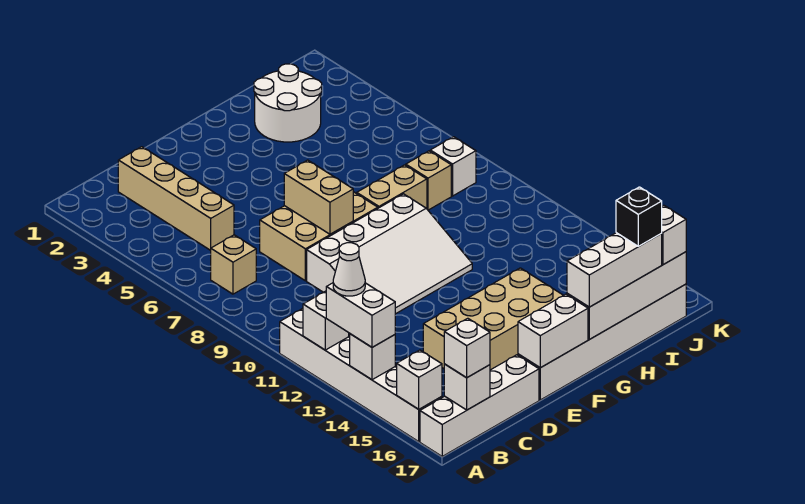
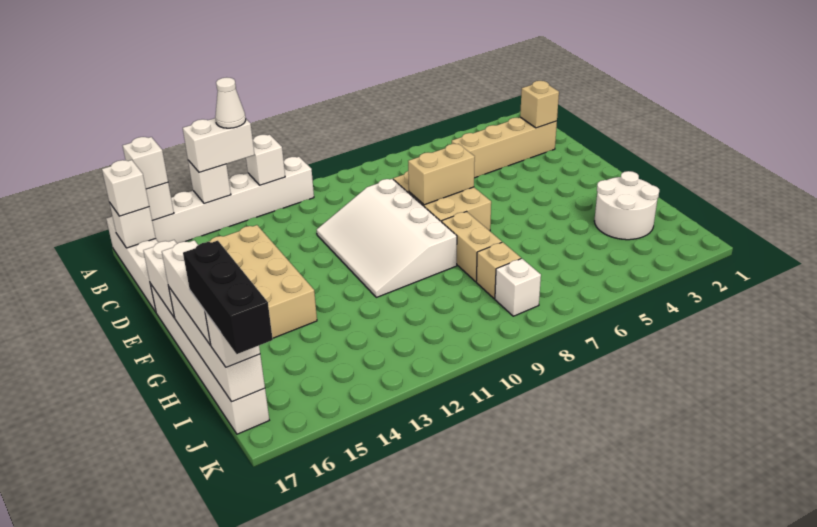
none -> white 1x1 brick [123,137,168,189]
tan 1x1 brick [211,235,256,294] -> tan 1x1 brick moved to [520,81,559,128]
black 1x1 brick [616,187,662,246] -> black 1x3 brick [183,241,273,354]

